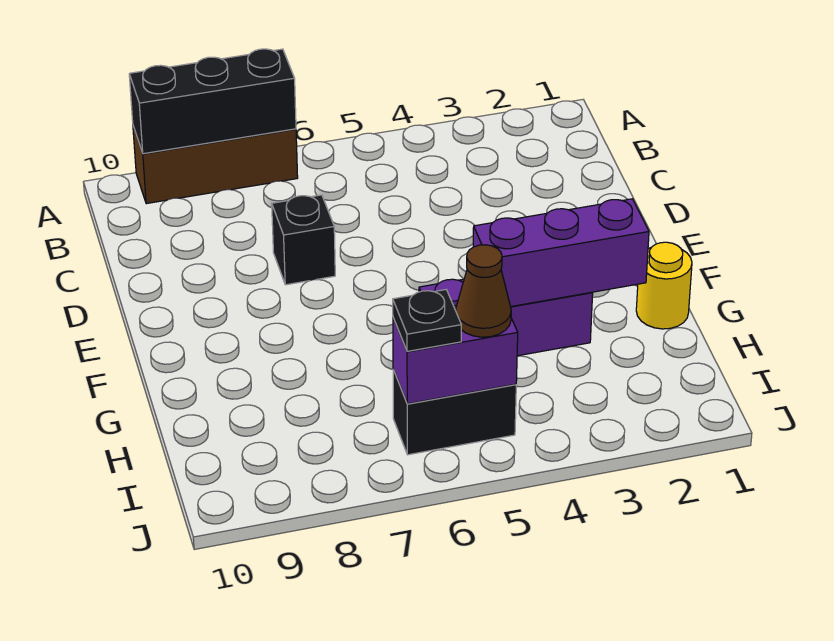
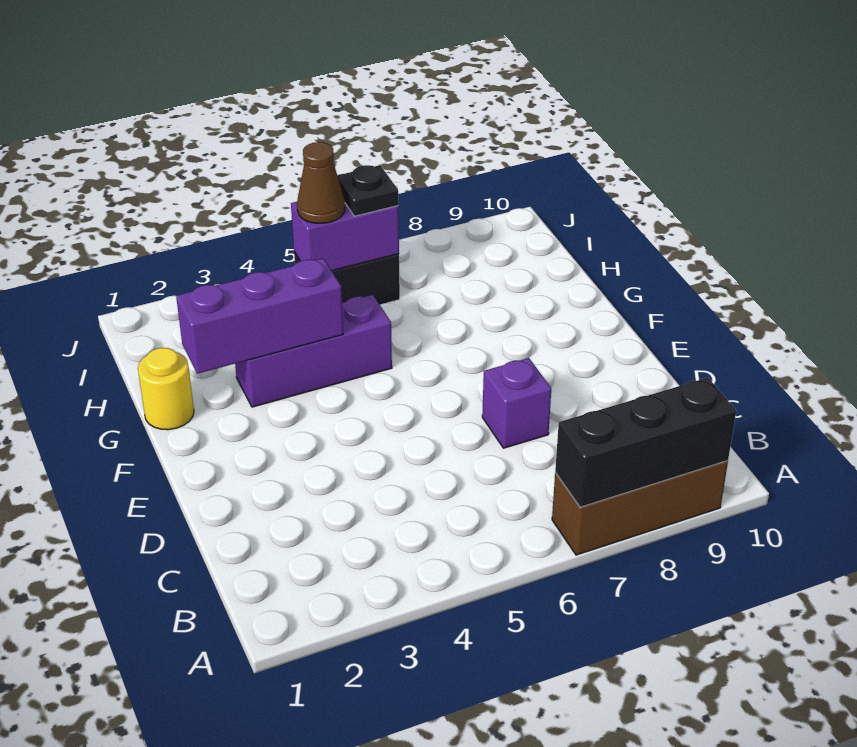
black 1x1 brick [272,195,335,285] -> purple 1x1 brick [482,358,551,448]

